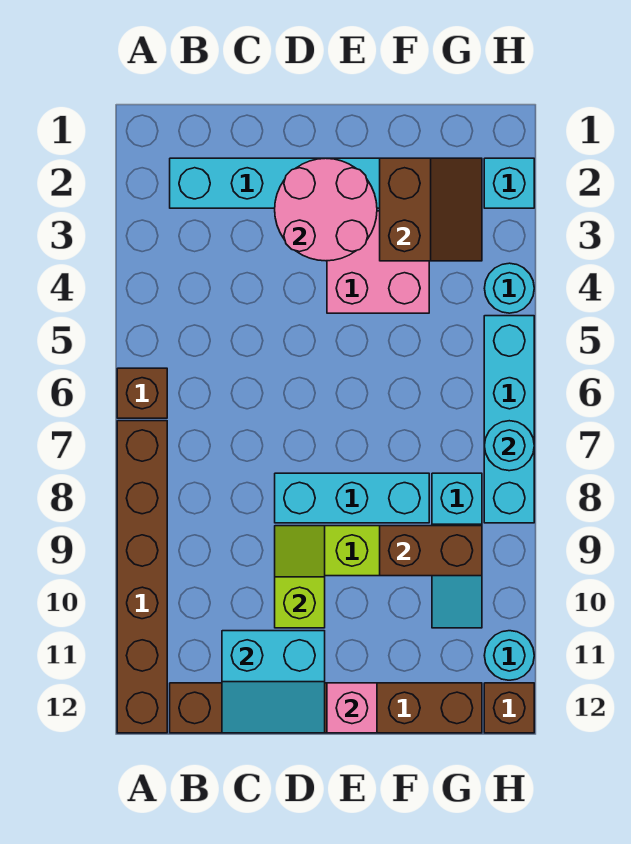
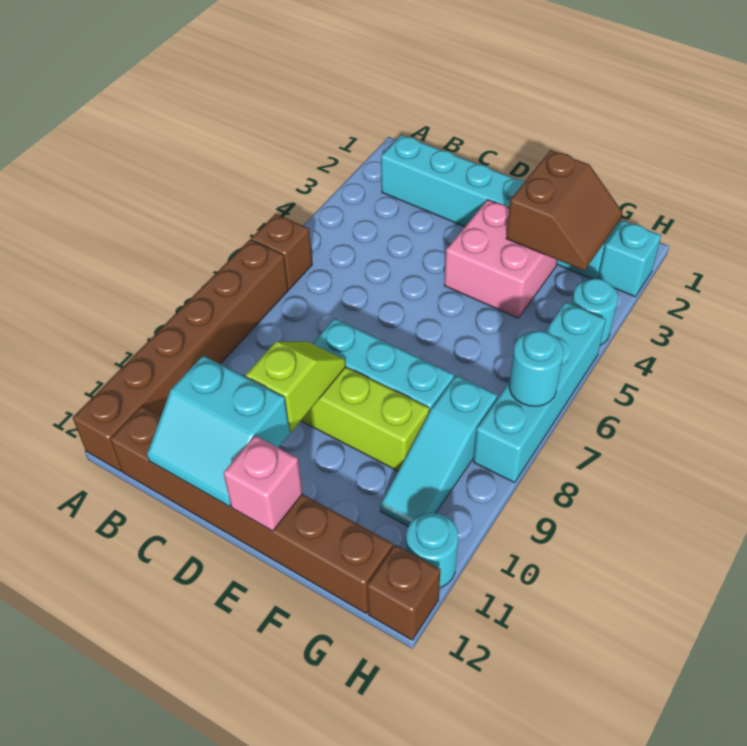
pink 2x2 round brick [275,158,377,261] -> none
brown 1x2 brick [380,526,482,576] -> none

